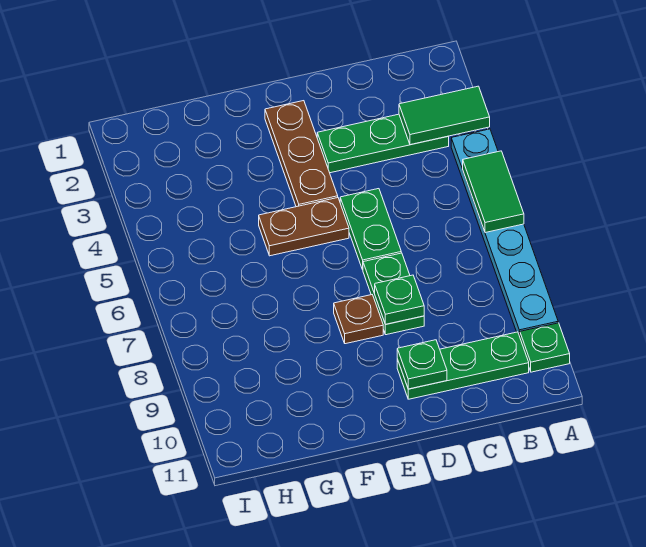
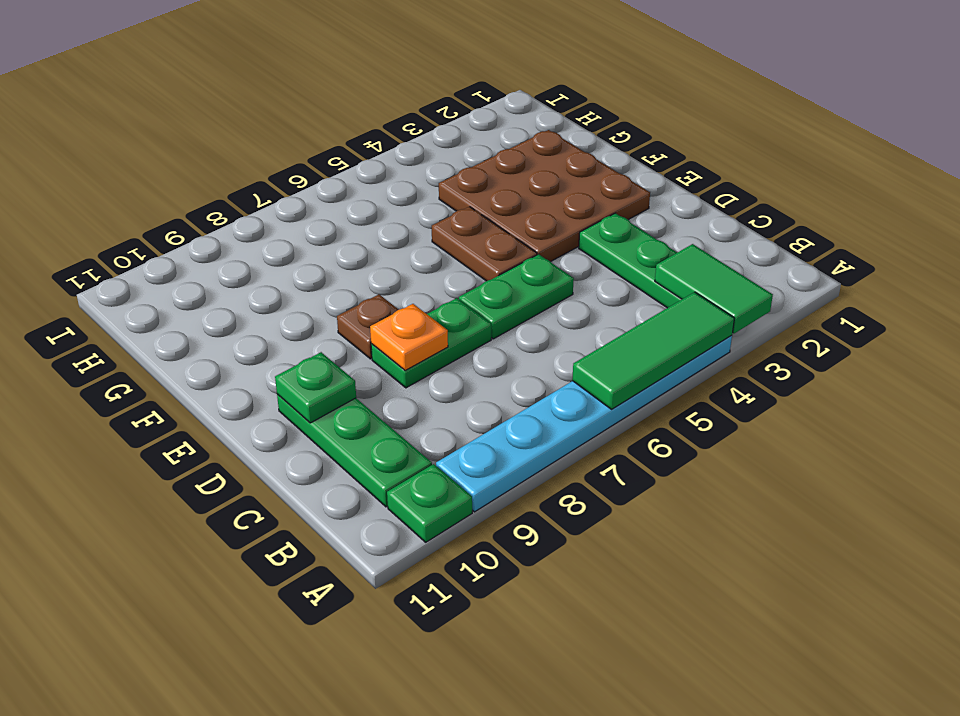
green 1x2 tile [463,151,524,233] -> green 1x3 tile [572,292,734,409]
green 1x1 plate [375,275,424,324] -> orange 1x1 plate [370,304,448,371]
brown 1x3 plate [265,101,338,207] -> brown 3x3 plate [439,130,650,262]

